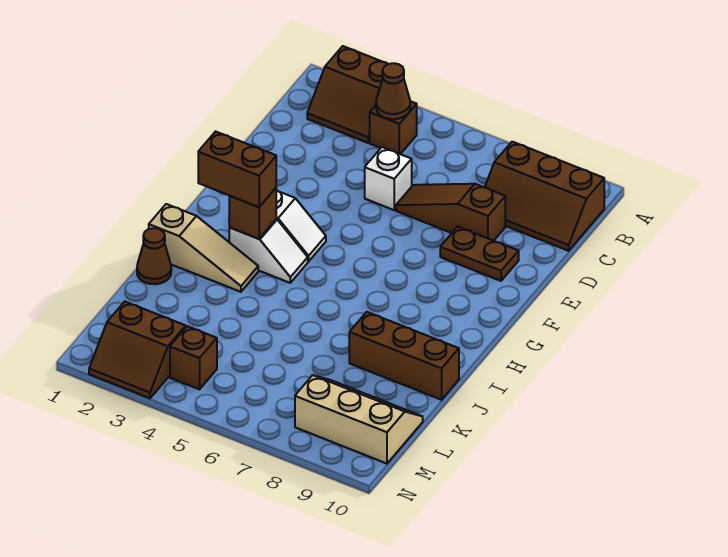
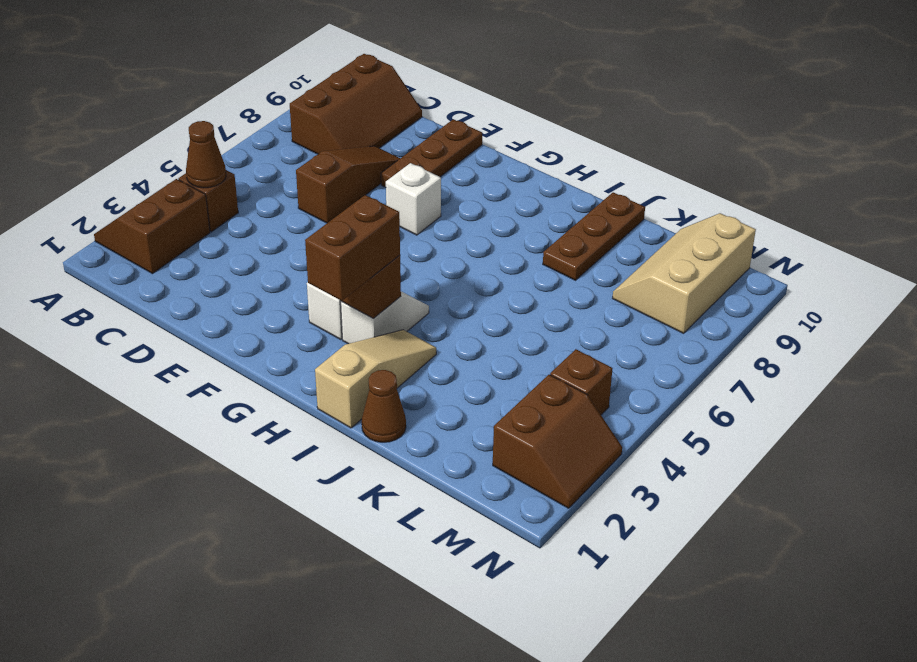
brown 2x2 slope [307,46,387,143] -> brown 2x2 slope turned to [94,179,210,274]
white 1x1 brick [365,147,412,210] -> white 1x1 brick moved to [386,163,441,235]
brown 1x3 slope [396,184,505,241] -> brown 1x3 slope turned to [296,146,400,223]
brown 1x2 plate [440,227,519,281] -> brown 1x3 plate [381,119,482,187]
brown 1x3 brick [349,312,459,400] -> brown 1x3 plate [543,192,645,280]

